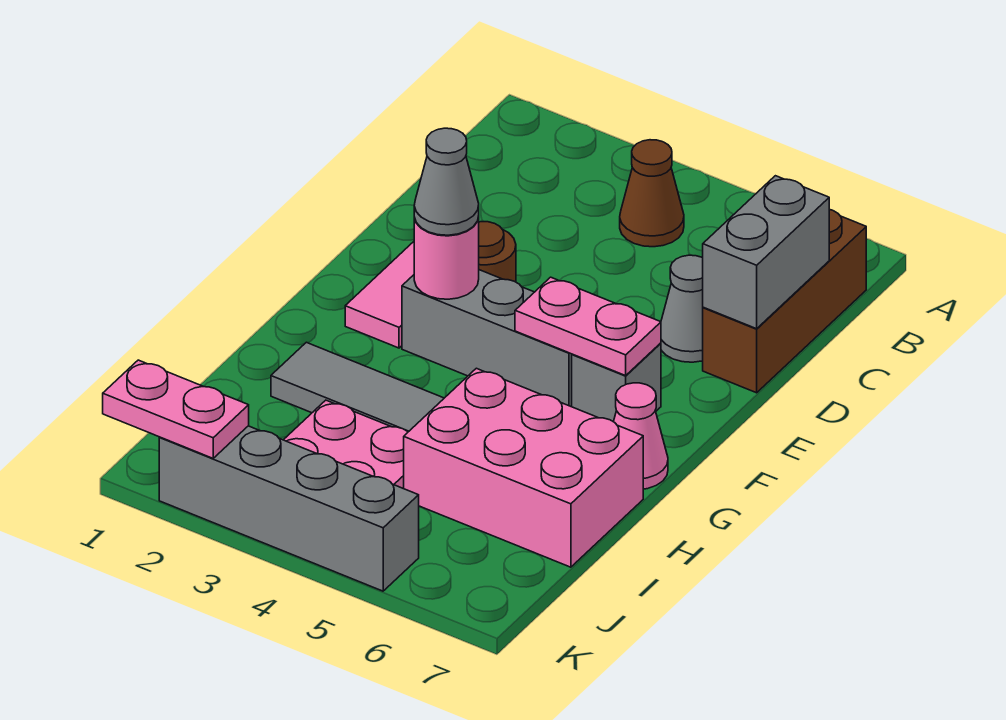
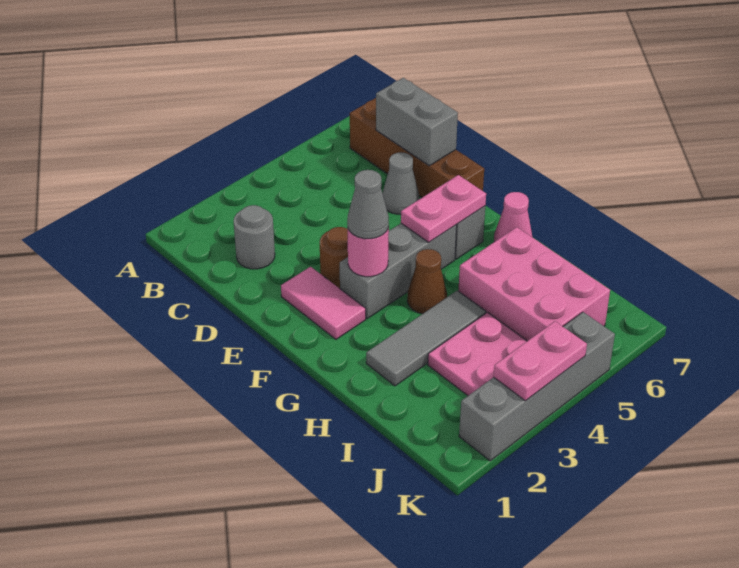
brown 1x1 cone [620,140,684,247] -> brown 1x1 cone moved to [407,249,447,314]
brown 1x3 brick [703,210,866,393] -> brown 1x4 brick [350,98,484,197]
none -> grey 1x1 round brick [234,205,275,269]
pink 2x3 brick [404,368,643,567] -> pink 2x3 brick turned to [458,227,610,341]
pink 1x2 plate [103,360,249,458] -> pink 1x2 plate moved to [493,321,587,401]

